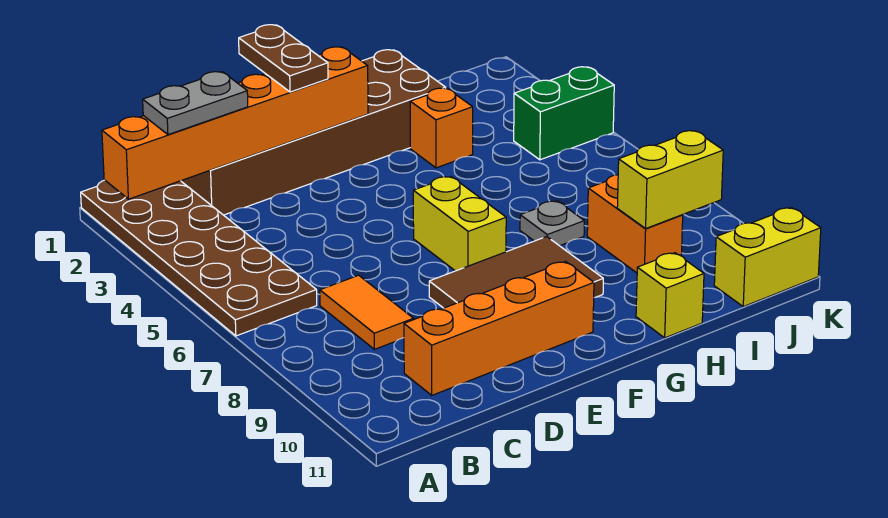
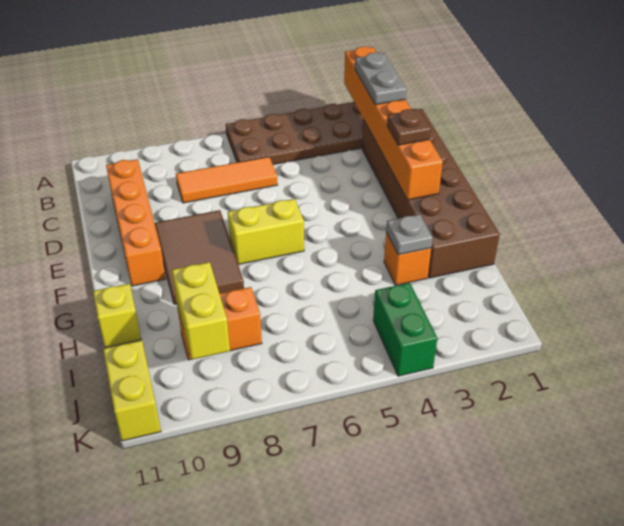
orange 1x2 tile [320,275,413,349] -> orange 1x3 tile [176,157,278,203]
brown 1x2 plate [239,25,328,92] -> brown 1x1 plate [387,109,431,145]
grey 1x1 plate [520,201,584,246] -> grey 1x1 plate moved to [386,214,433,255]

